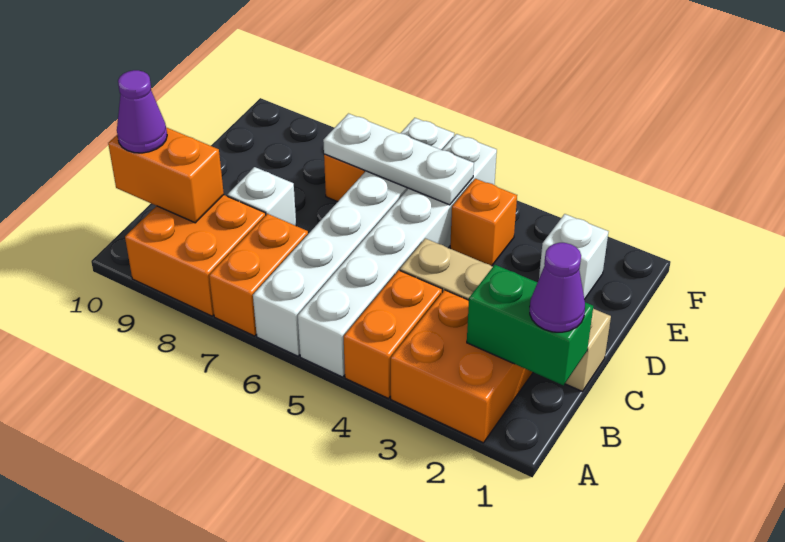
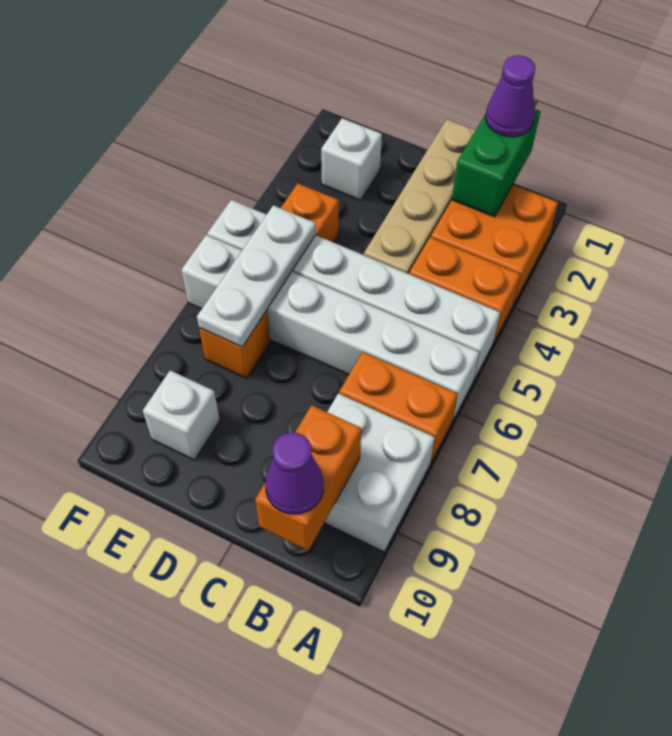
orange 2x2 brick [125,195,266,316] -> white 2x2 brick [324,393,435,552]
white 1x1 brick [227,167,296,226] -> white 1x1 brick moved to [143,370,220,460]

